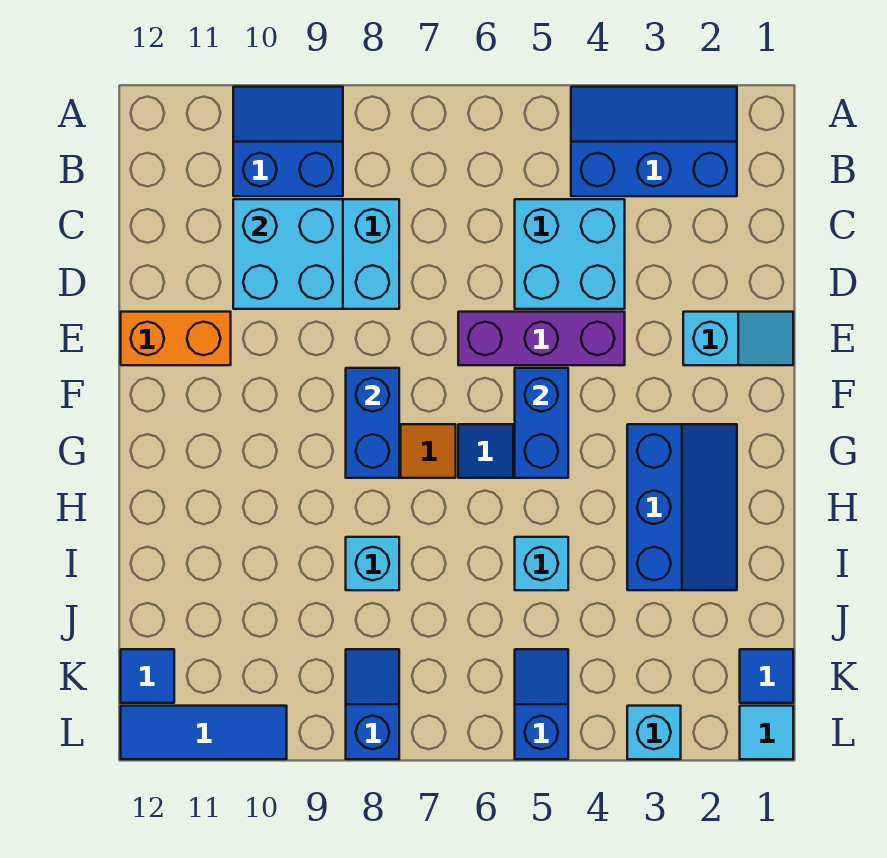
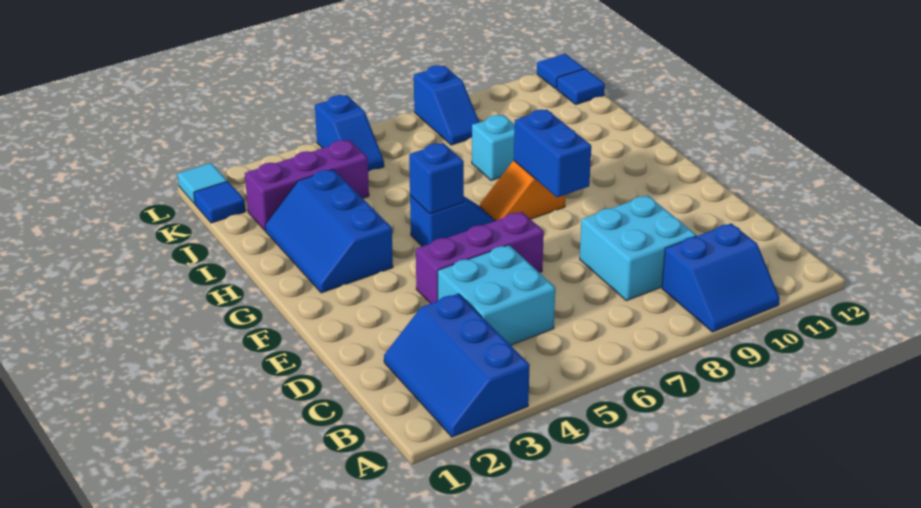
blue 2x3 slope [571,87,737,196] -> blue 2x3 slope turned to [384,294,530,437]
cyan 2x2 brick [233,199,343,309] -> none
cyan 1x2 slope [683,312,793,365] -> none
orange 1x2 brick [121,312,231,365] -> none
blue 1x2 brick [515,368,568,478] -> blue 1x1 brick [409,143,464,214]
cyan 1x1 brick [515,537,568,590] -> none
none -> purple 1x3 brick [245,140,369,231]
cyan 1x1 brick [627,706,681,759] -> none
blue 1x3 tile [121,706,287,759] -> blue 1x1 tile [537,54,584,89]

